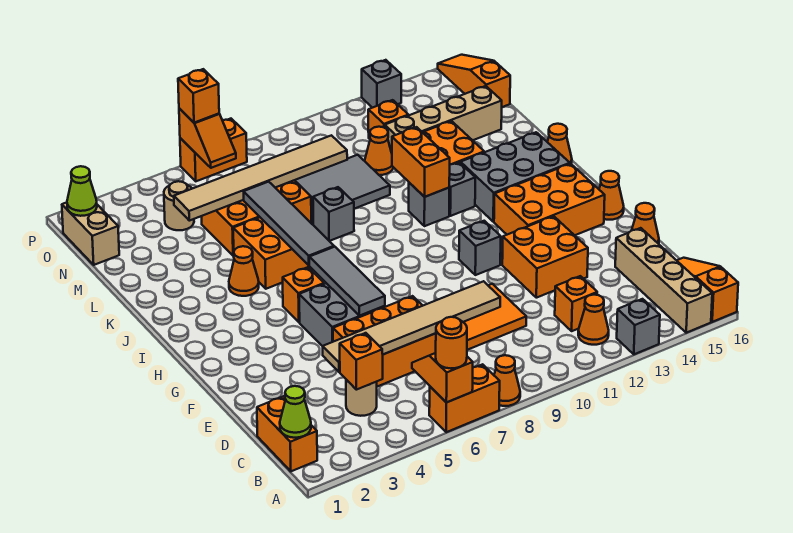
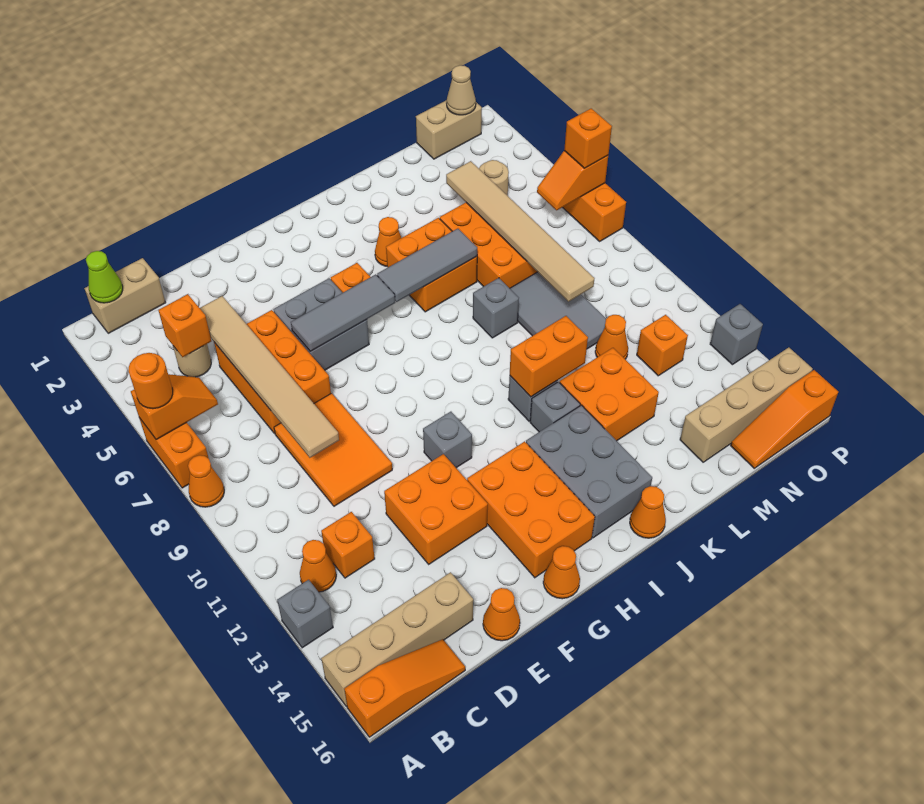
orange 1x2 brick [257,396,317,471] -> tan 1x2 brick [84,258,165,333]
grey 1x4 tile [244,182,334,265] -> grey 1x3 tile [377,229,477,302]
tan 1x4 brick [385,86,502,153] -> tan 1x4 brick turned to [680,347,813,462]
orange 1x3 slope [438,55,510,107] -> orange 1x3 slope turned to [731,370,838,468]
lime 1x1 cone [67,166,97,216] -> tan 1x1 cone [446,65,476,115]

